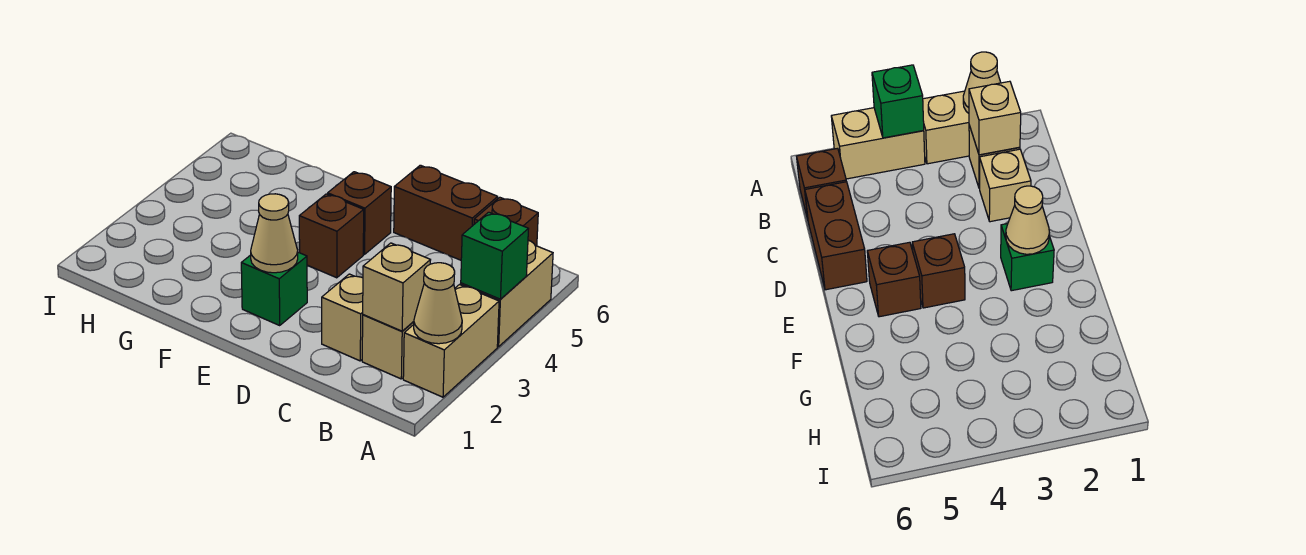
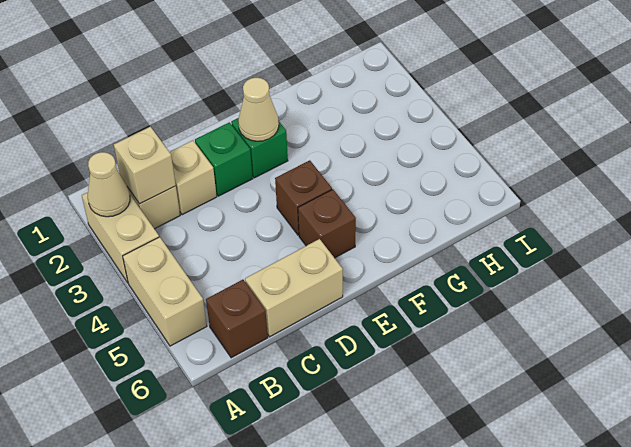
green 1x1 brick [461,212,528,299] -> green 1x1 brick moved to [195,122,253,196]
brown 1x2 brick [394,165,498,260] -> tan 1x2 brick [245,239,343,337]

